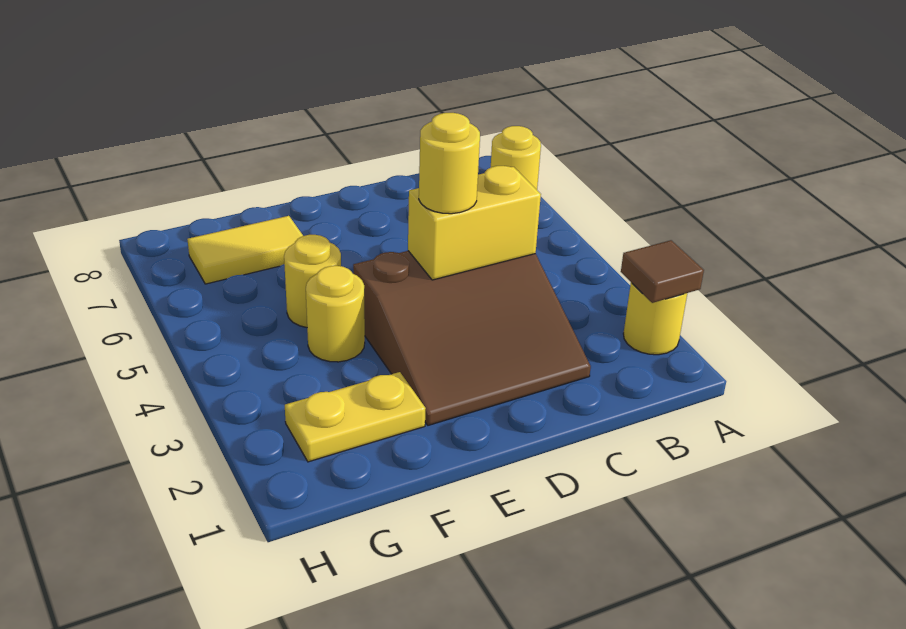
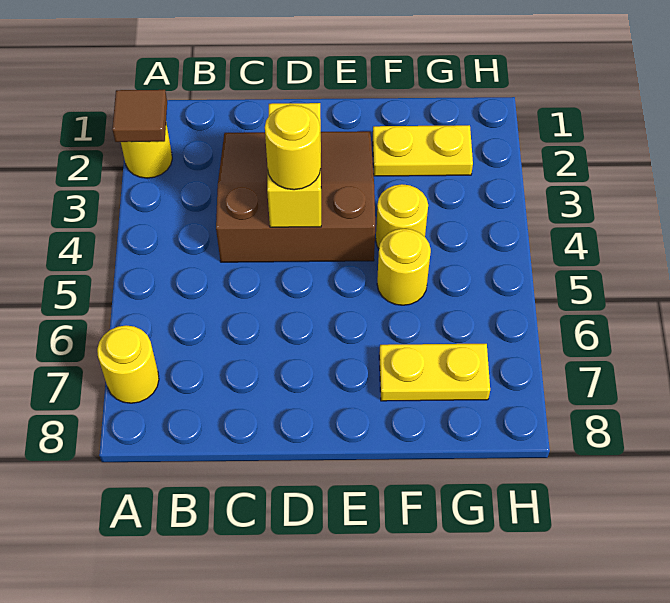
yellow 1x2 brick [408,166,541,280] -> yellow 1x2 brick turned to [267,103,321,227]
yellow 1x2 tile [187,216,303,284] -> yellow 1x2 plate [379,344,490,401]

